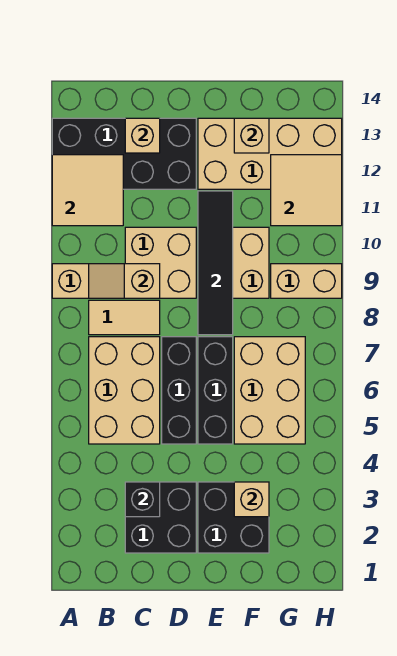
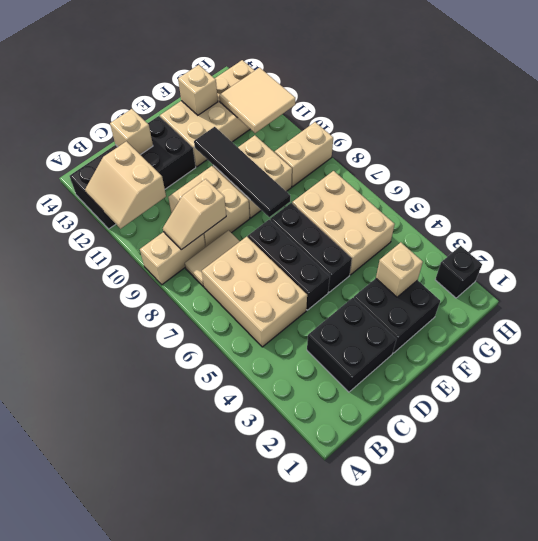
tan 2x2 tile [52,155,123,226] -> tan 2x2 slope [85,141,166,229]
black 1x1 brick [125,482,160,517] -> black 1x1 brick moved to [435,246,482,298]

